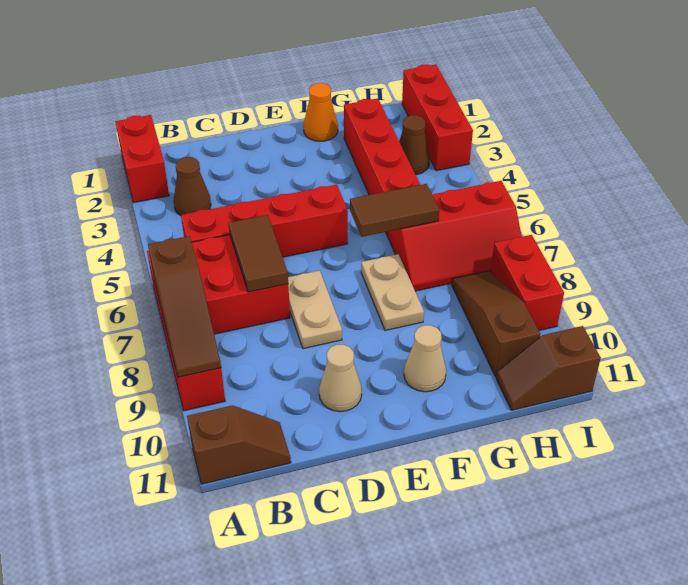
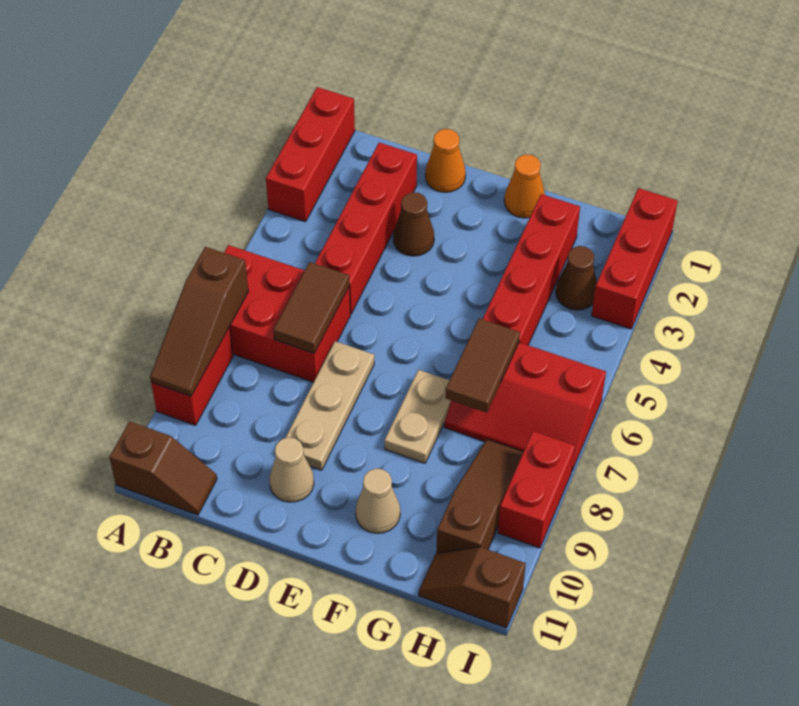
red 1x2 brick [115,115,169,203] -> red 1x3 brick [266,87,355,222]
brown 1x1 cone [174,157,211,215] -> brown 1x1 cone moved to [393,192,434,256]
red 1x4 brick [181,185,348,257] -> red 1x4 brick turned to [315,143,417,314]
none -> orange 1x1 cone [425,129,466,192]
tan 1x2 plate [288,271,342,349] -> tan 1x3 plate [285,341,374,470]
brown 1x2 tile [350,184,439,237] -> brown 1x2 tile turned to [445,318,520,413]

